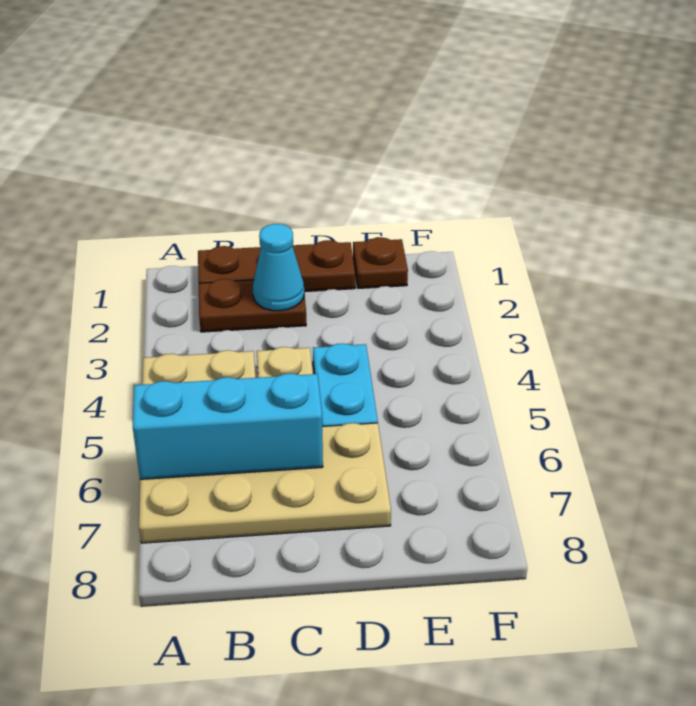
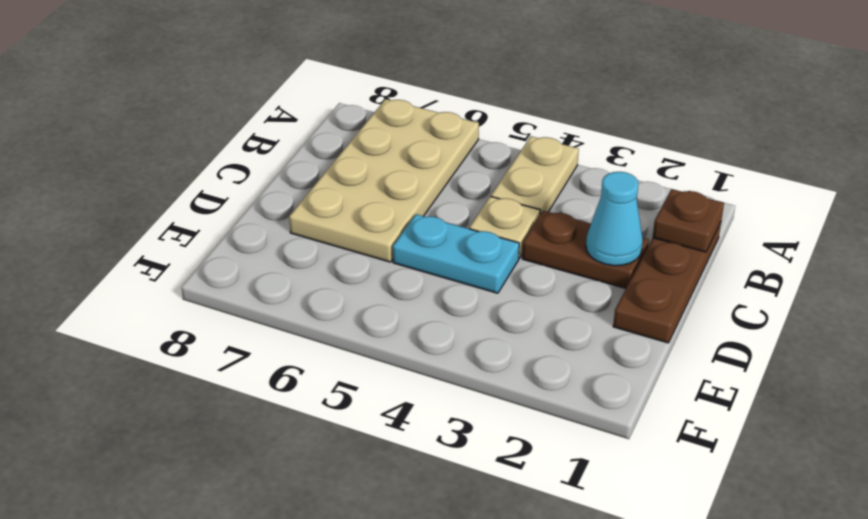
cyan 1x3 brick [133,374,323,479] -> none
brown 1x2 plate [199,278,306,332] -> brown 1x2 plate turned to [522,211,649,288]
brown 1x1 plate [353,237,408,288] -> brown 1x1 plate moved to [653,189,724,252]

